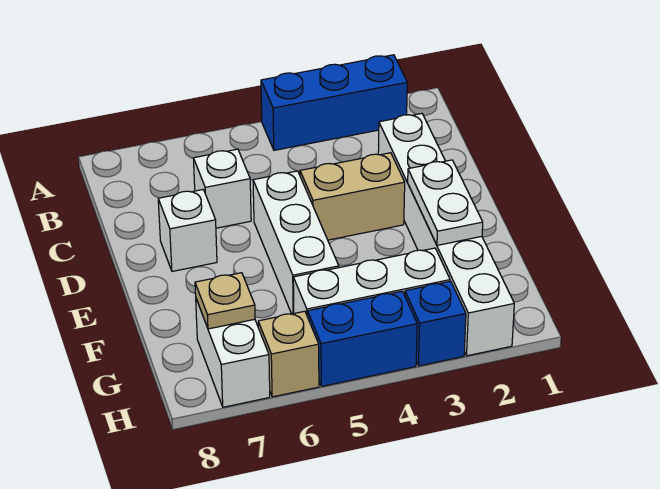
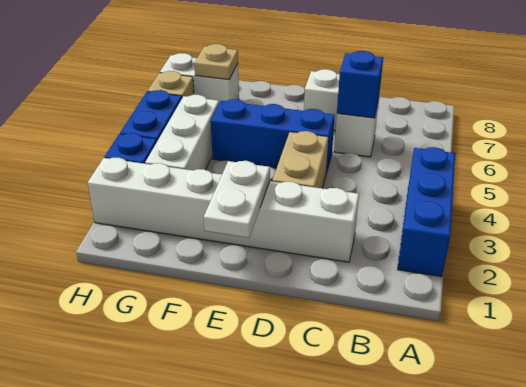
none -> blue 1x1 brick [337,51,383,118]
white 1x3 brick [253,171,339,314] -> blue 1x3 brick [211,99,335,173]
white 1x2 plate [408,160,483,245] -> white 1x2 plate turned to [204,161,270,238]

